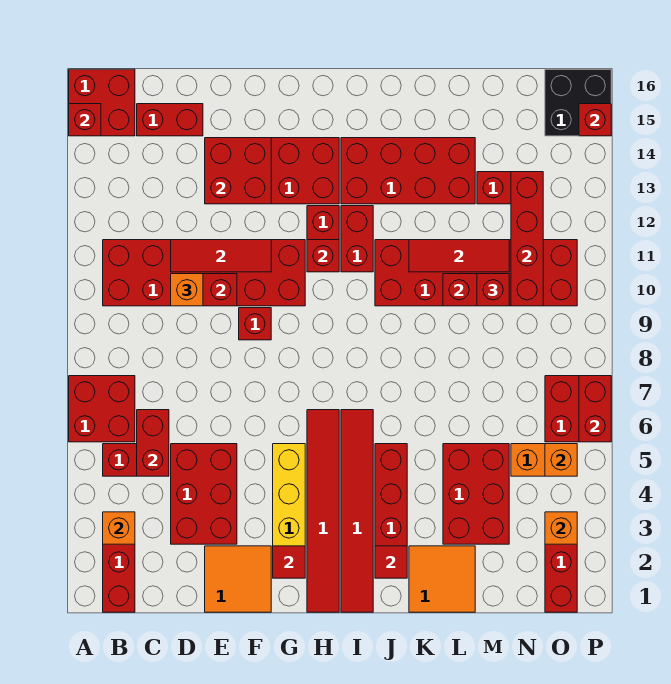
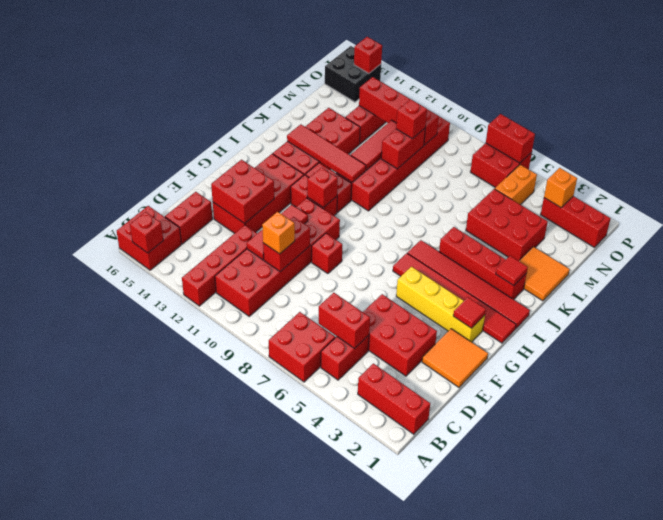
none -> red 1x4 brick [182,225,257,306]
orange 1x1 brick [103,512,135,544] -> none
none -> red 1x4 tile [287,124,366,183]
orange 1x1 brick [545,444,577,476] -> none

